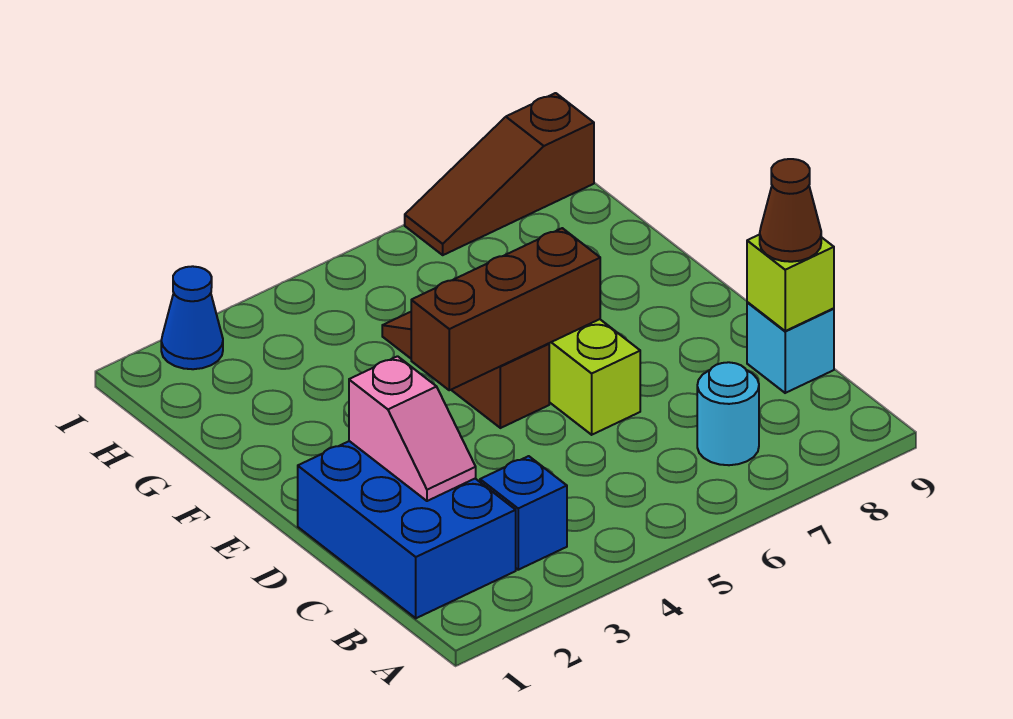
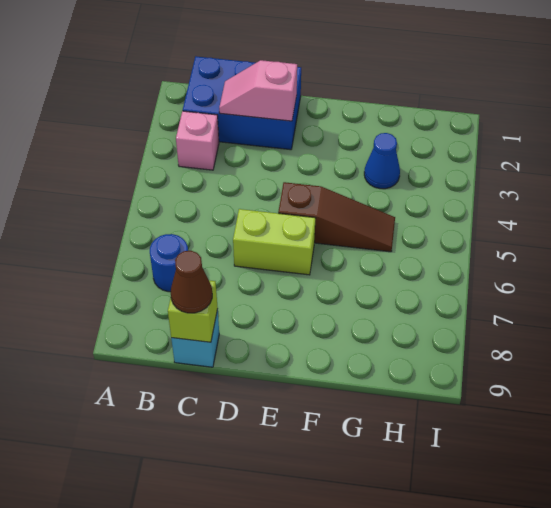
blue 1x1 brick [480,456,567,570] -> pink 1x1 brick [176,111,219,170]
cyan 1x1 round brick [697,362,759,465] -> blue 1x1 round brick [150,234,188,292]
brown 1x3 brick [411,228,600,390] -> none
blue 1x1 cone [161,266,223,369] -> blue 1x1 cone moved to [364,133,400,189]
brown 1x3 slope [405,93,594,255] -> none

